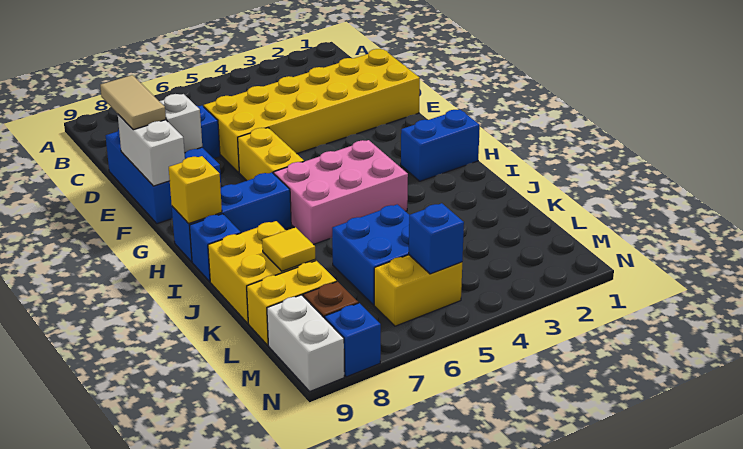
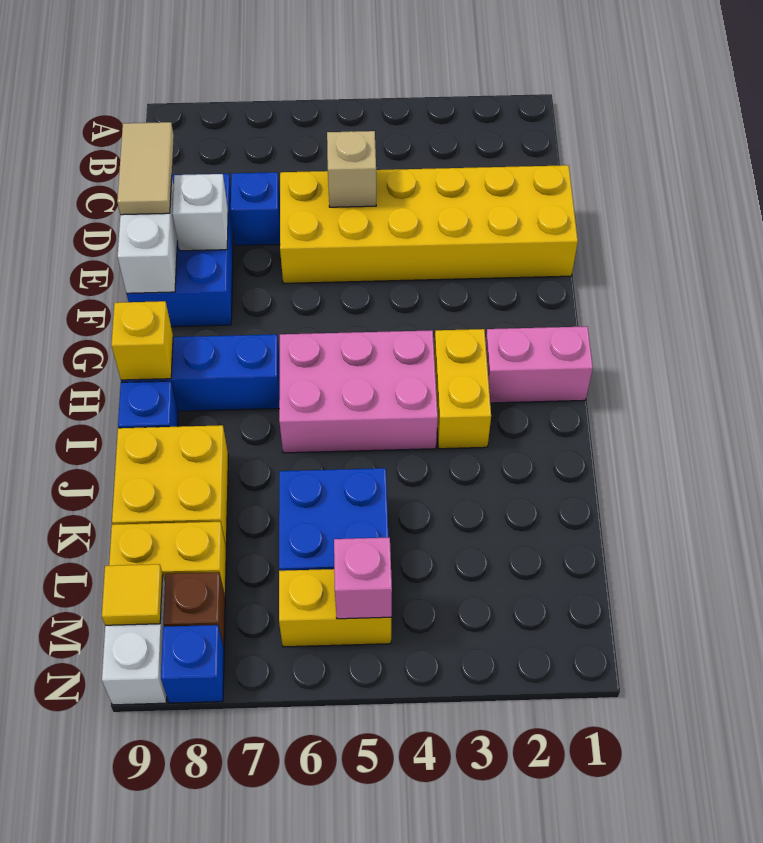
none -> tan 1x1 brick [327,131,376,207]
yellow 1x2 brick [238,128,304,181] -> yellow 1x2 brick moved to [434,329,491,449]
blue 1x2 brick [401,110,480,181] -> pink 1x2 brick [486,326,593,403]
yellow 1x1 tile [262,227,315,271] -> yellow 1x1 tile moved to [102,564,163,625]
blue 1x1 brick [409,203,464,274] -> pink 1x1 brick [334,538,392,619]

